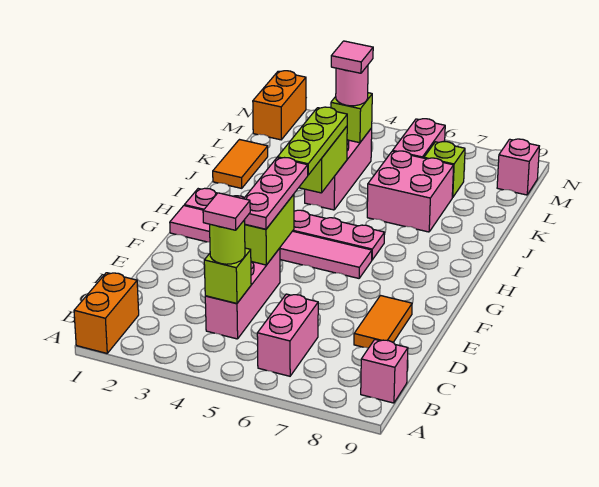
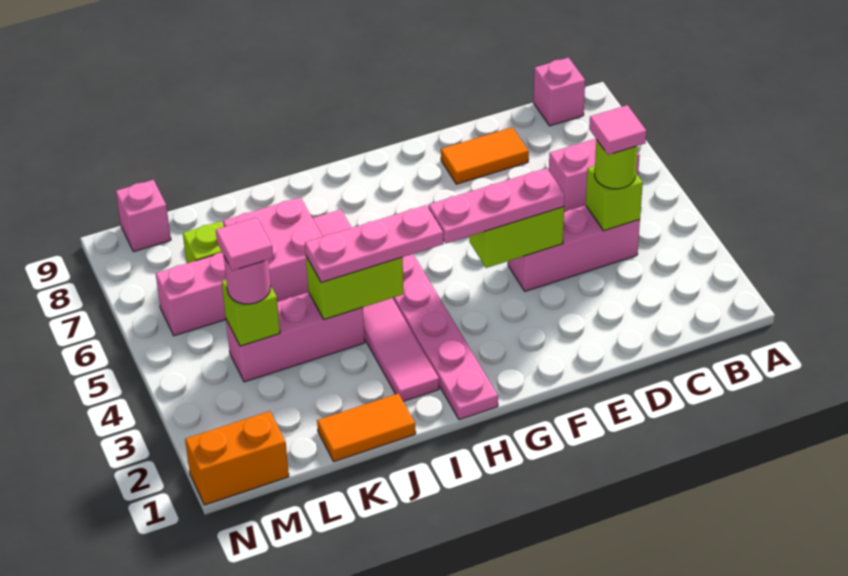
orange 1x2 brick [74,273,139,353] -> none
pink 1x6 tile [170,206,372,278] -> pink 1x6 tile moved to [313,210,439,401]
lime 1x3 plate [277,107,347,175] -> pink 1x3 plate [305,205,444,282]

